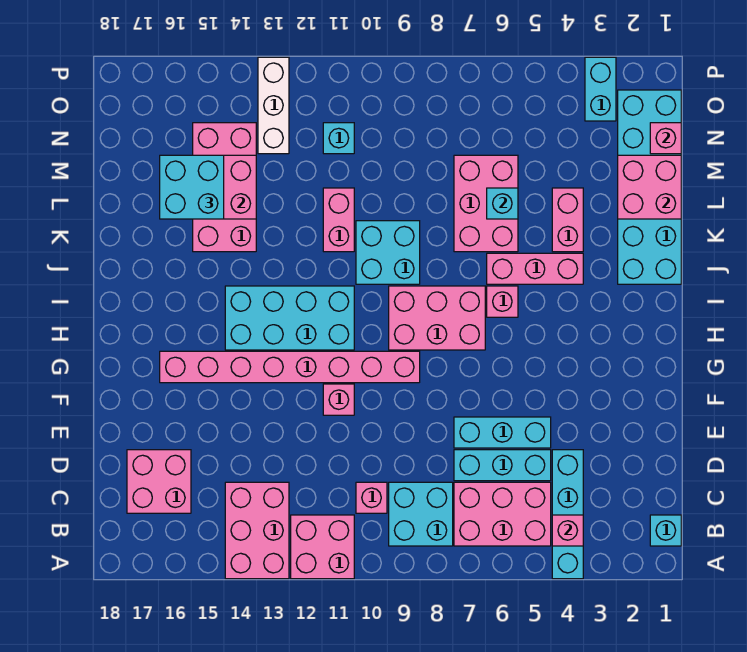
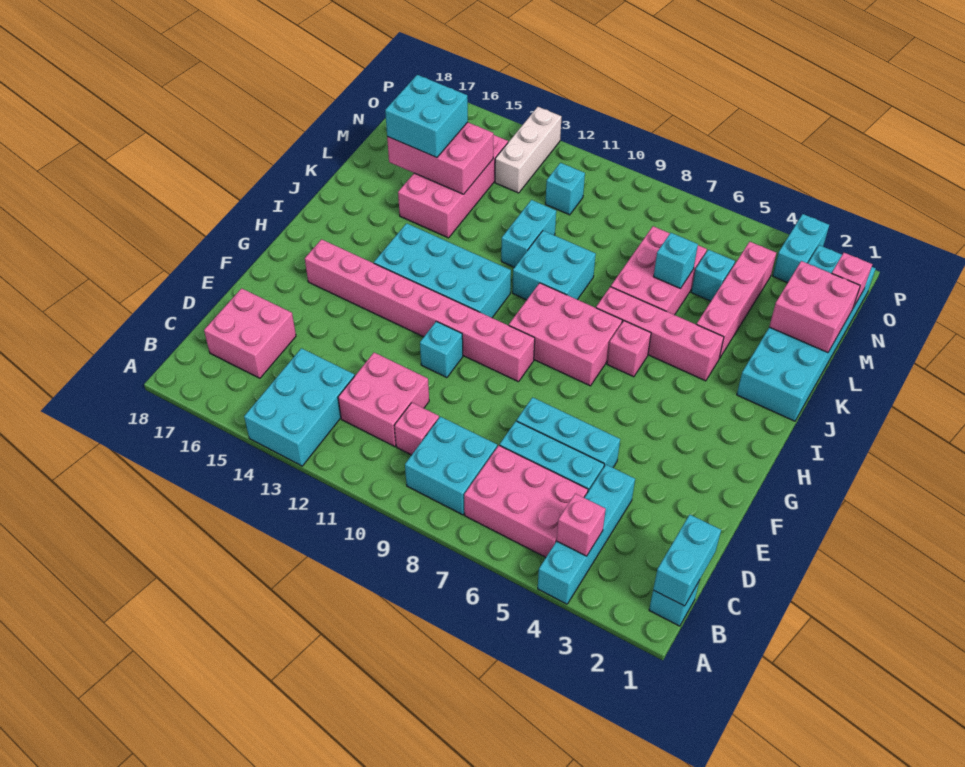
pink 2x2 brick [291,515,354,579] -> pink 2x2 brick moved to [338,353,429,446]
pink 2x3 brick [225,482,289,579] -> cyan 2x3 brick [244,348,355,466]
none -> cyan 1x2 brick [653,515,721,606]
pink 1x1 brick [323,384,354,415] -> cyan 1x1 brick [420,321,463,378]
pink 1x3 brick [487,253,583,284] -> pink 1x4 brick [596,287,724,381]
pink 1x2 brick [552,188,583,252] -> pink 1x4 brick [696,242,776,359]
pink 1x2 brick [323,188,354,252] -> cyan 1x2 brick [501,200,556,267]
none -> cyan 1x1 brick [691,250,735,301]

